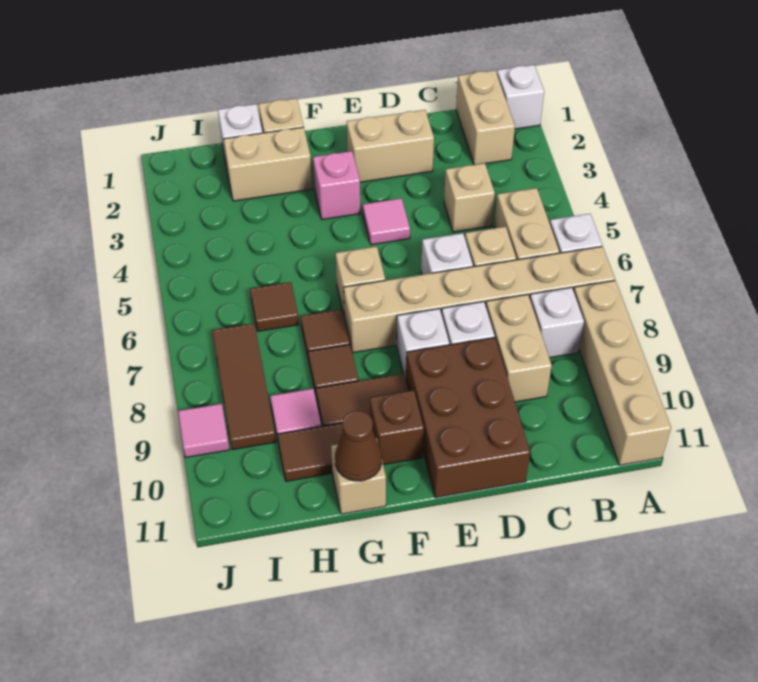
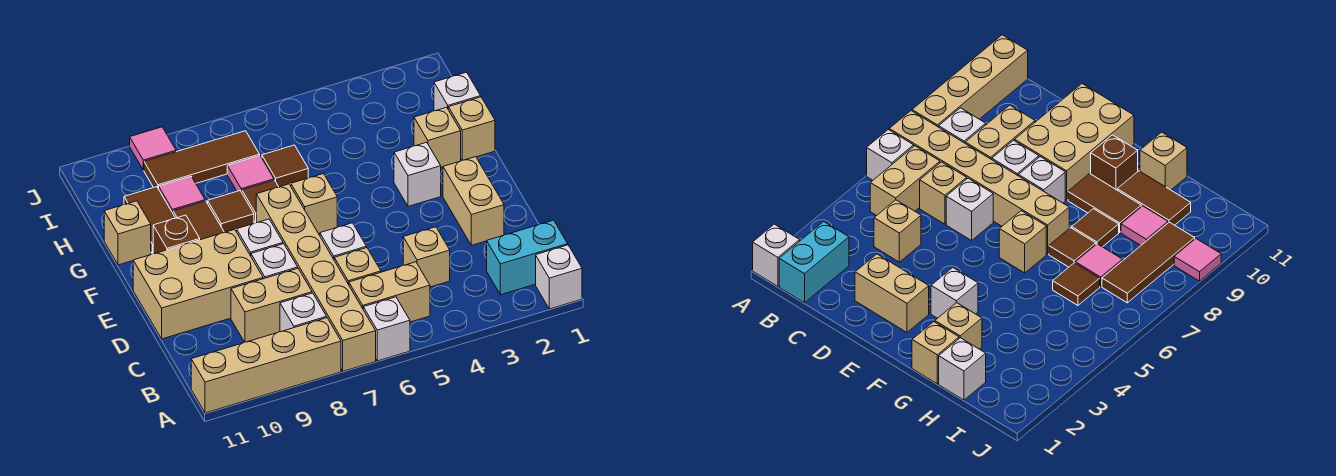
tan 1x2 brick [456,70,515,165] -> cyan 1x2 brick [487,220,568,295]
brown 2x3 brick [406,338,530,498] -> tan 2x3 brick [133,229,263,339]
pink 1x1 tile [363,198,410,245] -> pink 1x1 tile moved to [227,156,274,193]
pink 1x1 brick [313,151,360,219] -> white 1x1 brick [394,142,441,206]
tan 1x2 brick [223,127,312,201] -> tan 1x1 brick [414,107,461,167]
brown 1x1 cone [335,411,382,481] -> none

